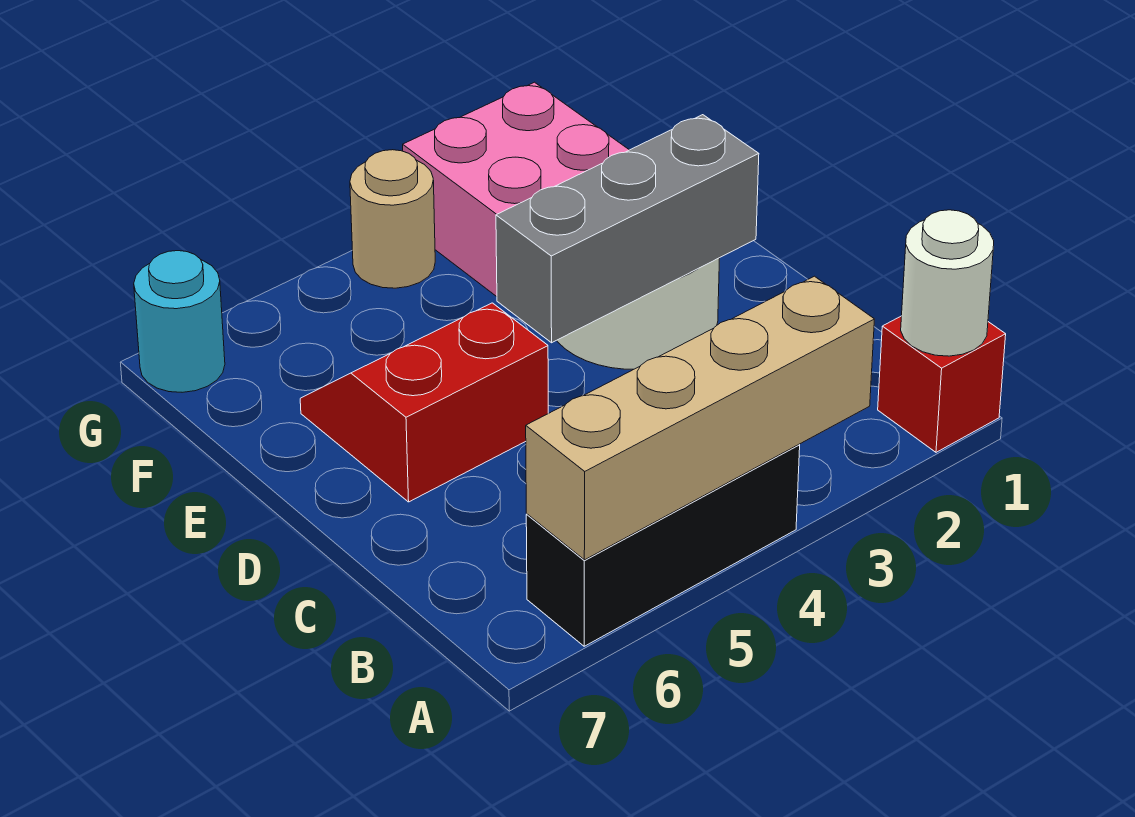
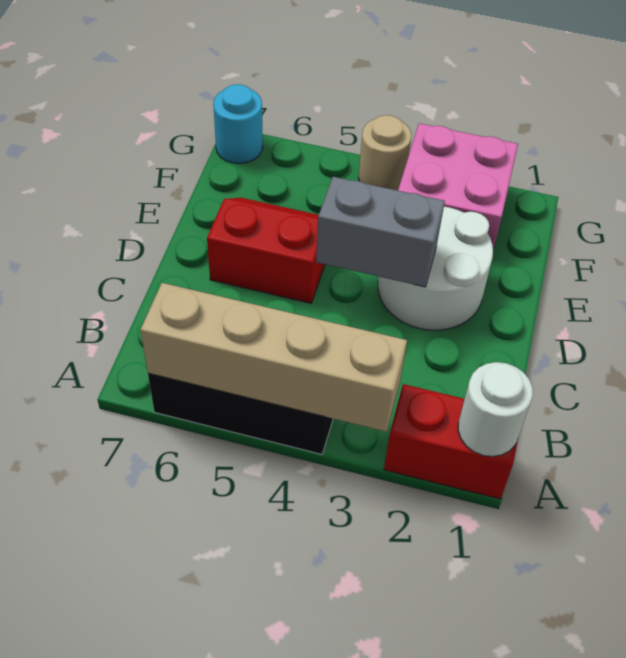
red 1x1 brick [878,317,1006,452] -> red 1x2 brick [384,384,518,499]
grey 1x3 brick [496,115,759,343] -> grey 1x2 brick [316,177,445,287]

